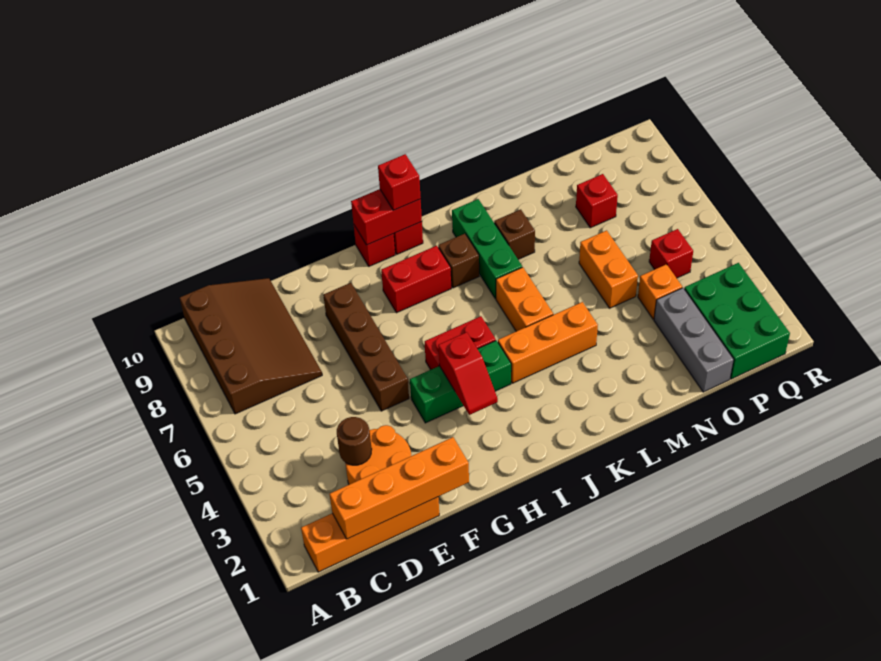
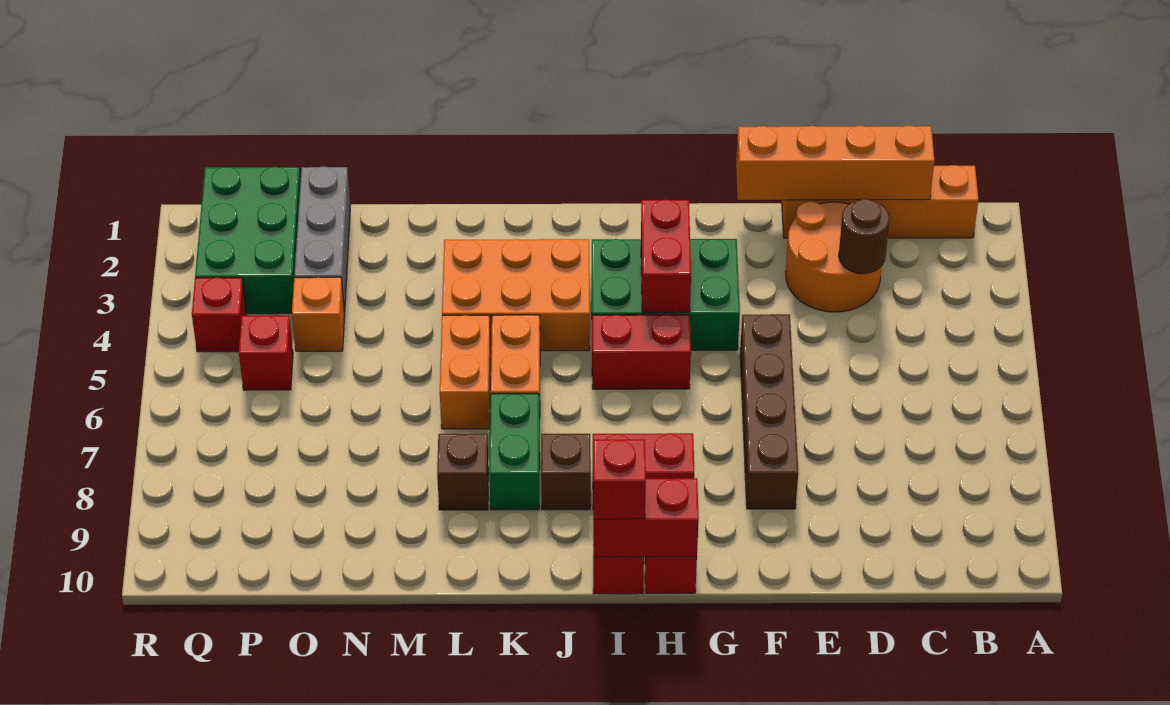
brown 3x4 slope [180,278,322,414] -> none
green 1x3 brick [410,341,511,423] -> green 2x3 brick [592,239,740,350]
red 1x2 slope [438,332,498,415] -> red 1x2 brick [641,200,691,313]
orange 1x3 brick [498,302,598,383] -> orange 2x3 brick [442,239,590,351]
green 1x3 brick [452,199,522,299] -> green 1x2 brick [489,394,540,510]
orange 1x2 brick [579,230,638,308] -> orange 1x2 brick moved to [440,315,491,429]
red 1x1 brick [576,174,618,228] -> red 1x1 brick moved to [192,278,247,352]

